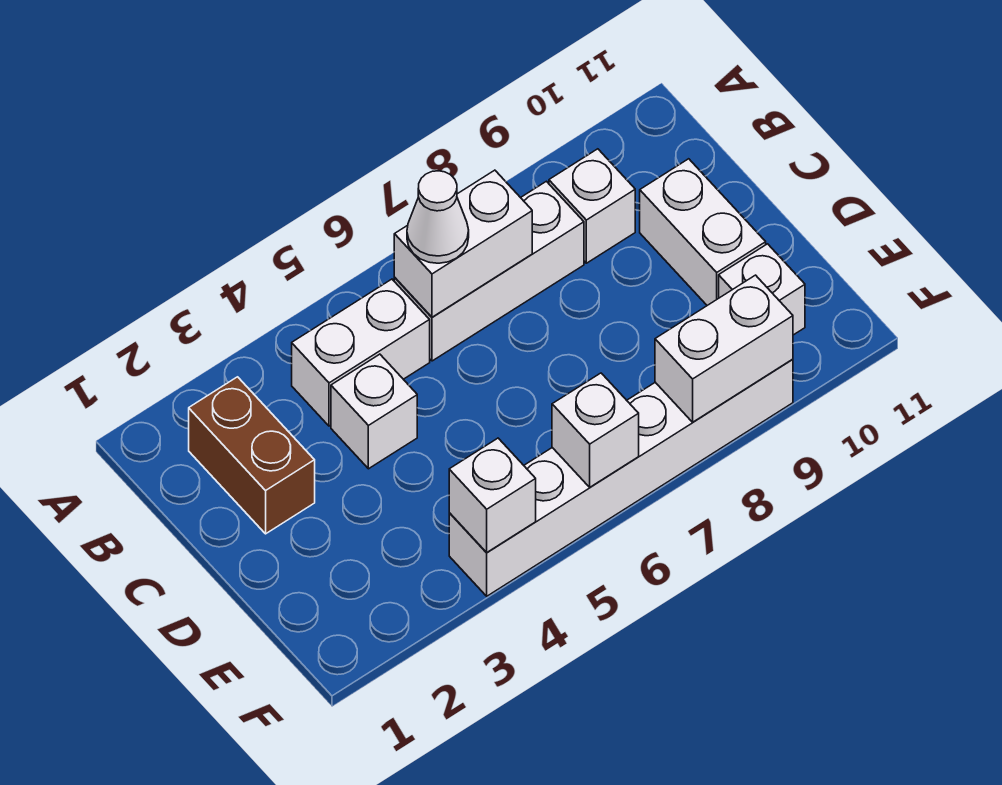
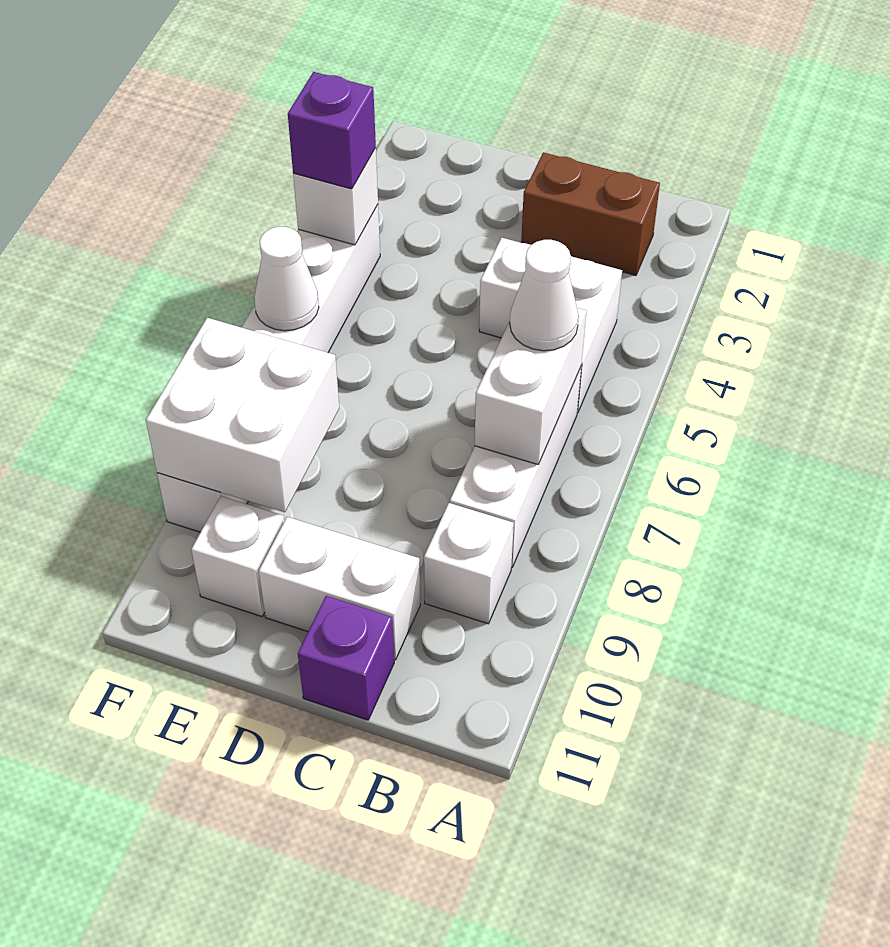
none -> purple 1x1 brick [298,596,394,720]
none -> purple 1x1 brick [288,72,376,189]
white 1x1 brick [552,373,639,487] -> white 1x1 cone [254,227,319,331]
white 1x2 brick [655,275,793,422] -> white 2x2 brick [146,318,339,512]

